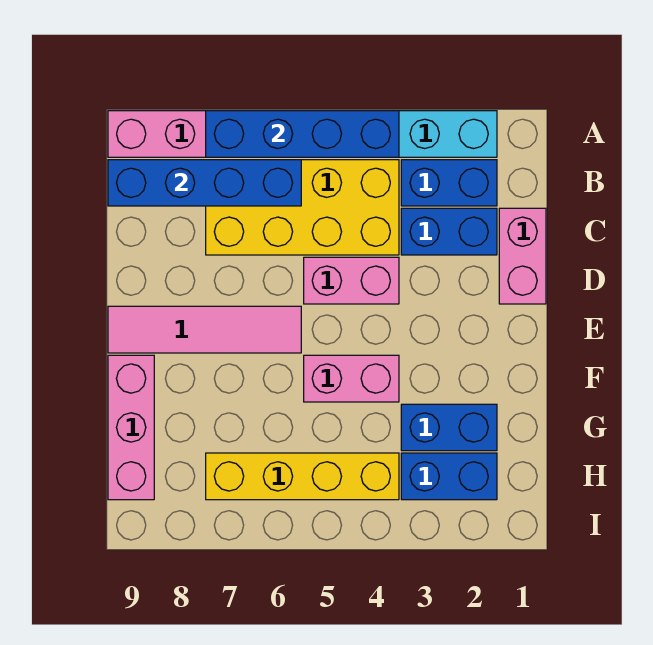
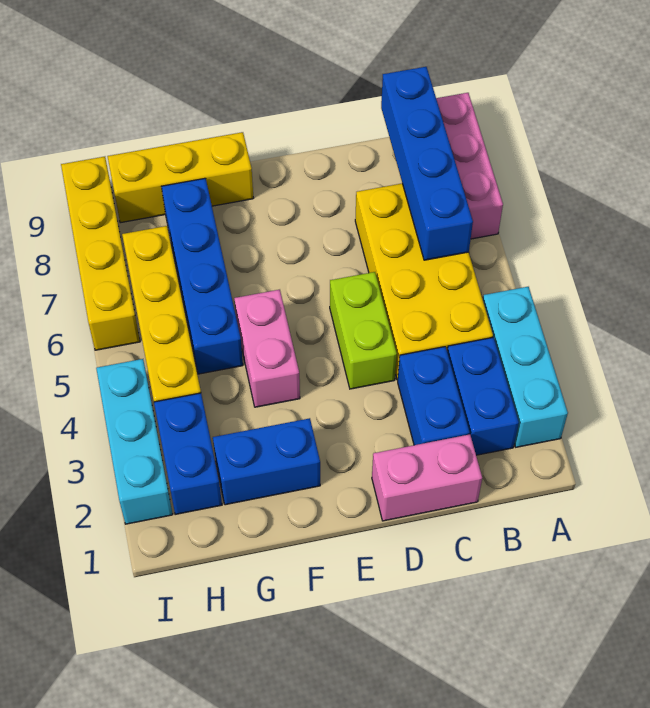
blue 1x4 brick [206,111,399,157] -> blue 1x4 brick moved to [161,178,243,374]
pink 1x2 brick [304,257,399,304] -> lime 1x2 brick [330,272,397,389]
pink 1x4 tile [108,306,301,353] -> none
pink 1x3 brick [108,355,154,500] -> yellow 1x3 brick [107,132,253,223]
blue 1x2 brick [401,404,497,451] -> blue 1x2 brick turned to [213,418,320,505]
none -> cyan 1x3 brick [96,359,173,524]
none -> yellow 1x4 brick [61,157,140,350]

